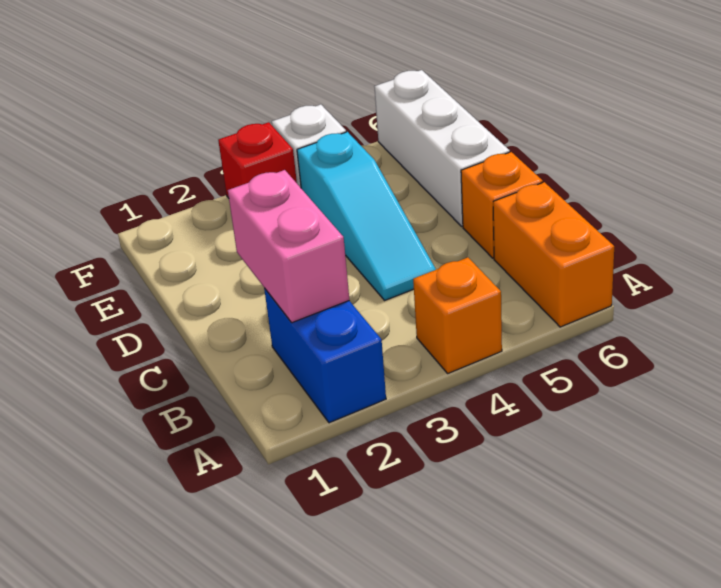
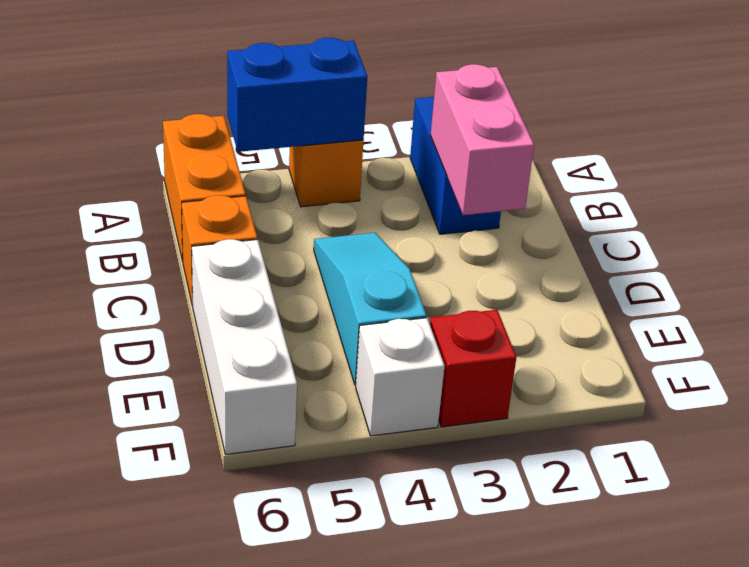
none -> blue 1x2 brick [227,38,367,152]

